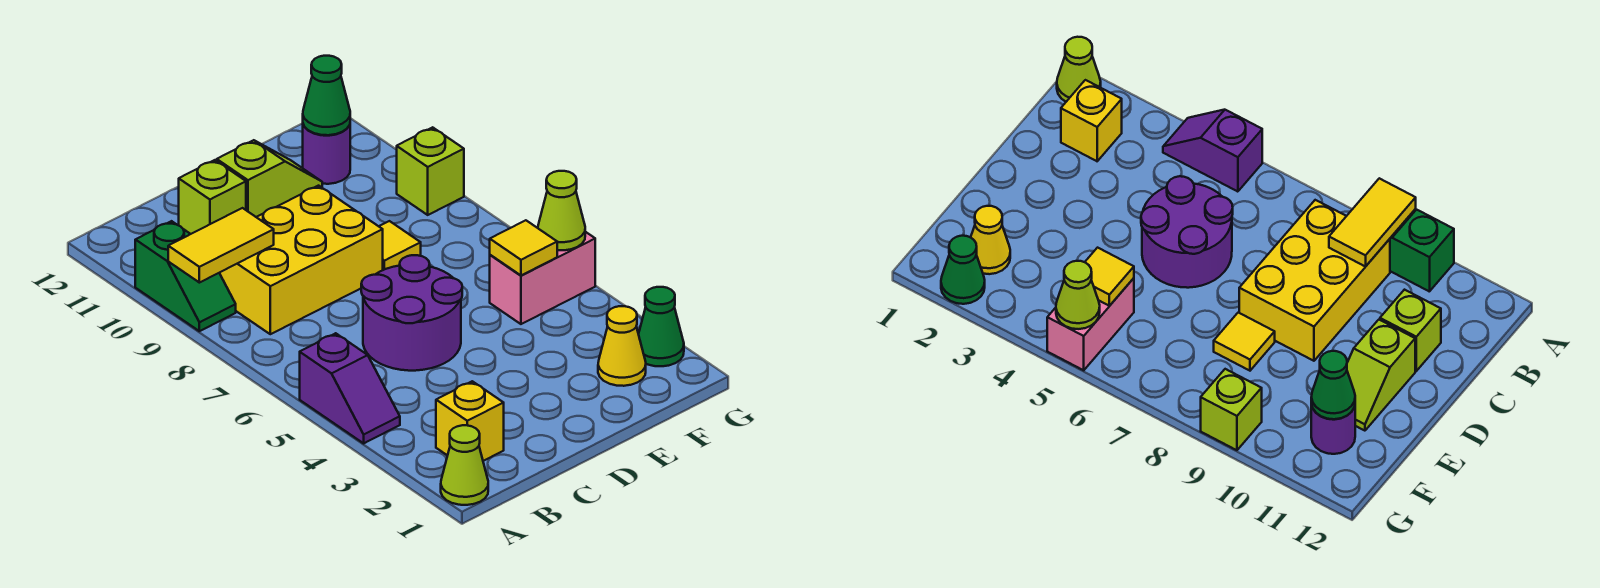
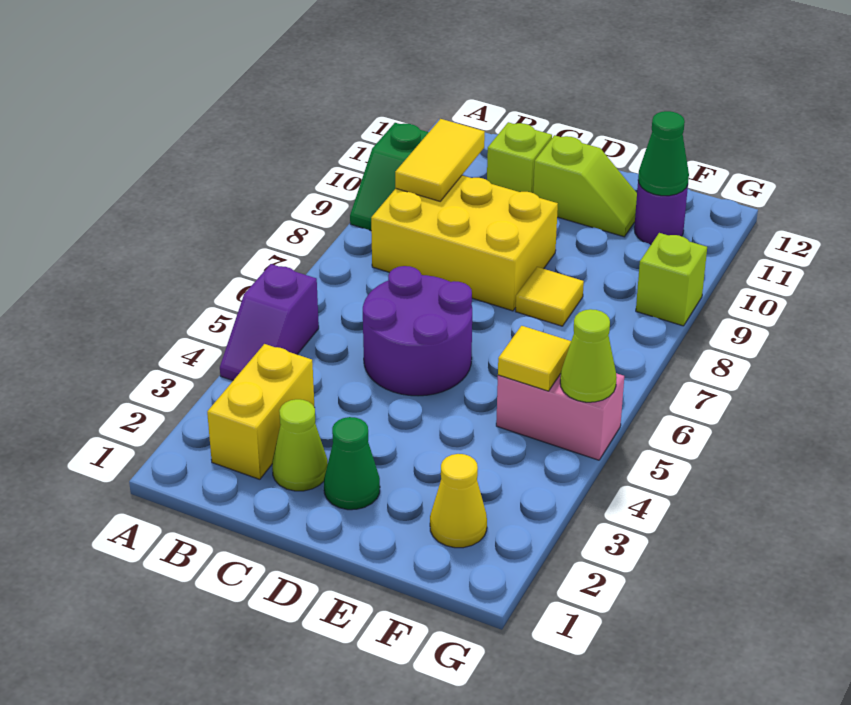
lime 1x1 cone [441,425,488,505] -> lime 1x1 cone moved to [272,399,328,491]
yellow 1x2 tile [168,208,274,283] -> yellow 1x2 tile turned to [395,119,485,201]
yellow 1x1 brick [436,381,504,461] -> yellow 1x2 brick [207,344,314,479]
green 1x1 cone [639,287,684,366] -> green 1x1 cone moved to [324,417,380,510]

